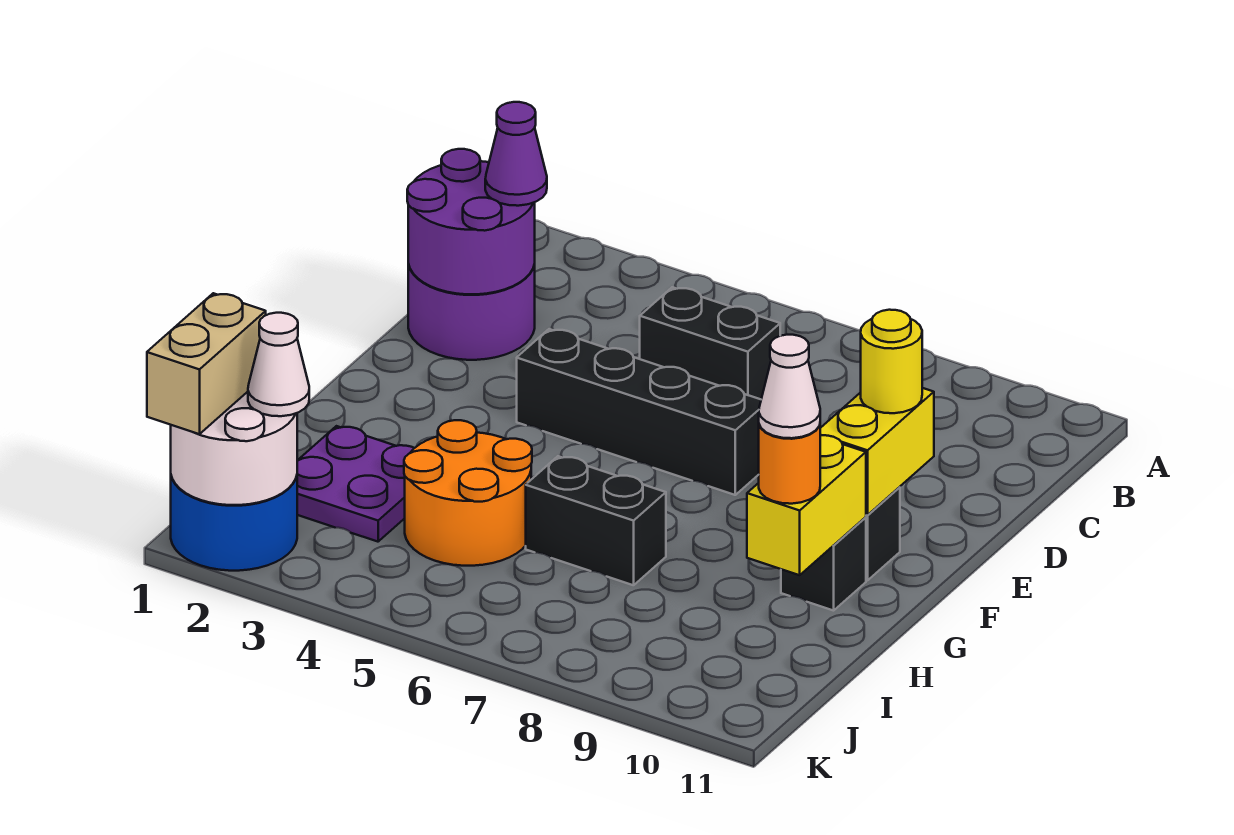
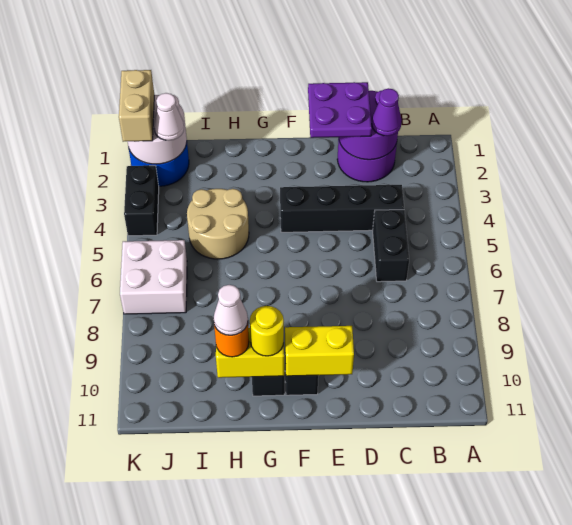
black 1x4 brick [517,329,761,495] -> black 1x4 brick turned to [280,185,404,232]
yellow 1x1 round brick [861,310,922,413] -> yellow 1x1 round brick moved to [250,306,284,356]
purple 2x2 plate [297,426,414,542] -> purple 2x2 plate moved to [308,82,372,138]
orange 2x2 round brick [404,420,532,566] -> tan 2x2 round brick [187,189,249,259]
black 1x2 brick [526,456,666,585] -> black 1x2 brick moved to [124,166,159,236]
tan 1x2 brick [147,293,266,434] -> tan 1x2 brick turned to [119,70,154,142]
none -> white 2x2 brick [120,240,187,314]

